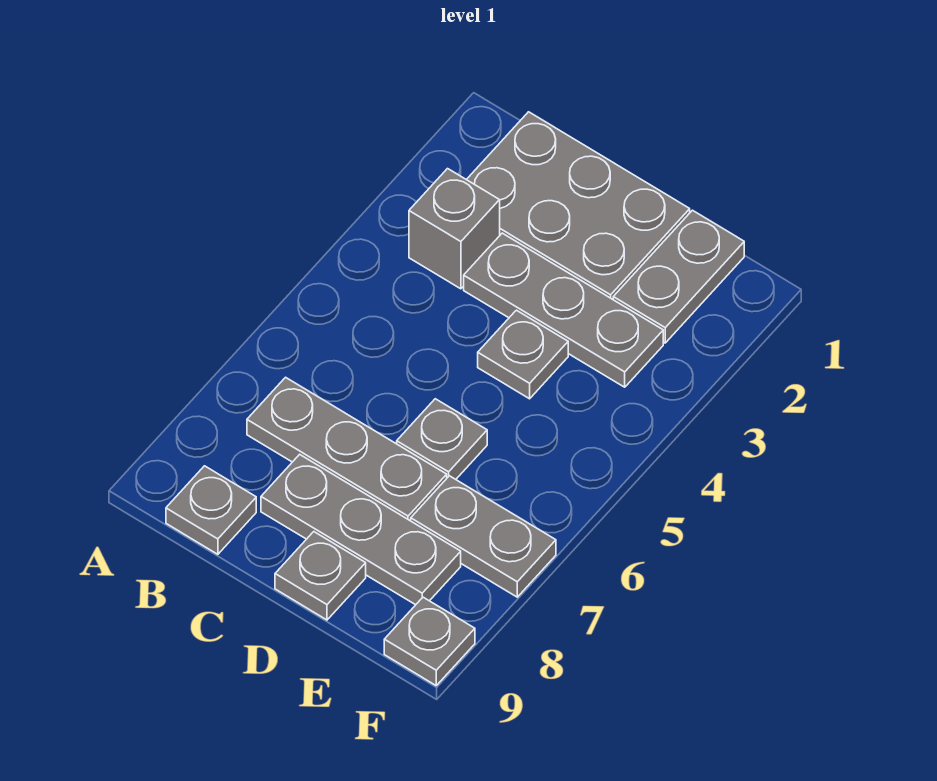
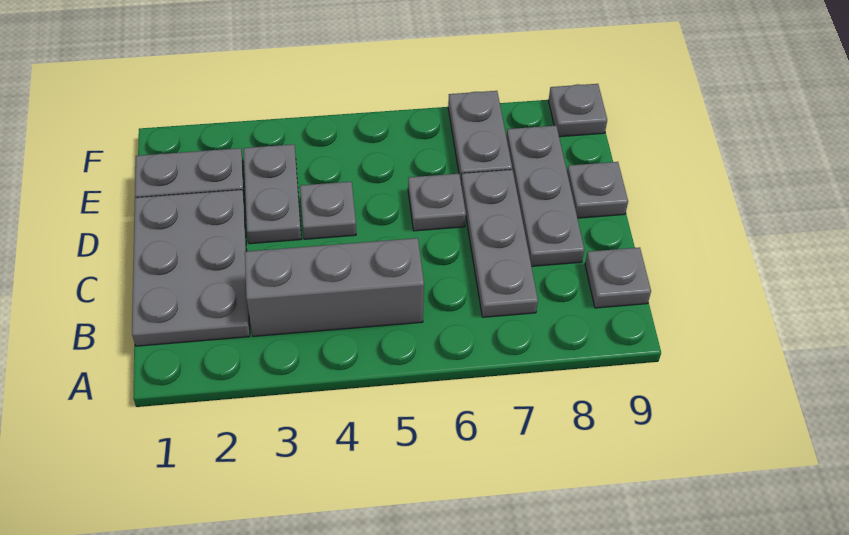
grey 1x1 brick [409,169,500,289] -> grey 1x3 brick [245,238,424,336]
grey 1x3 plate [464,233,663,387] -> grey 1x2 plate [244,144,301,244]

